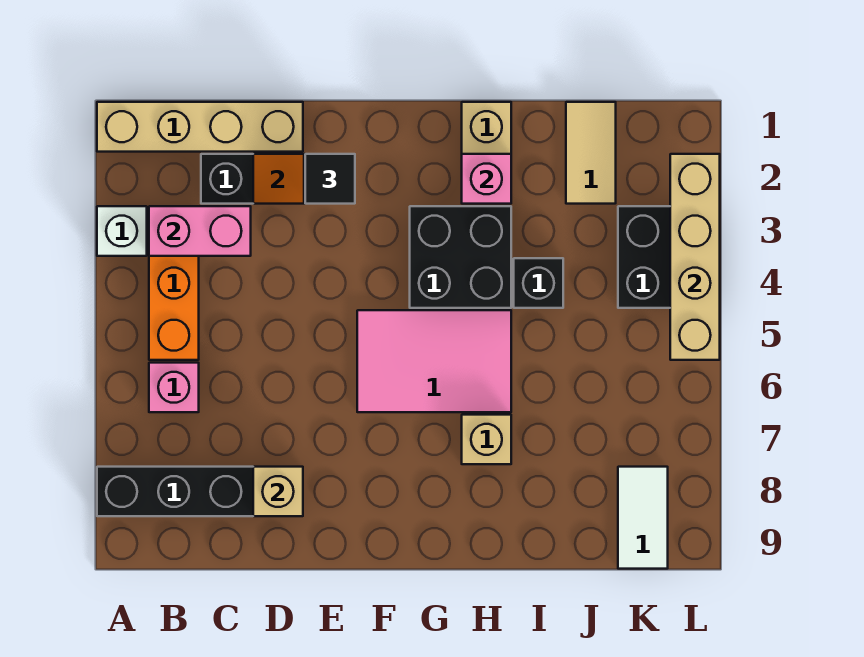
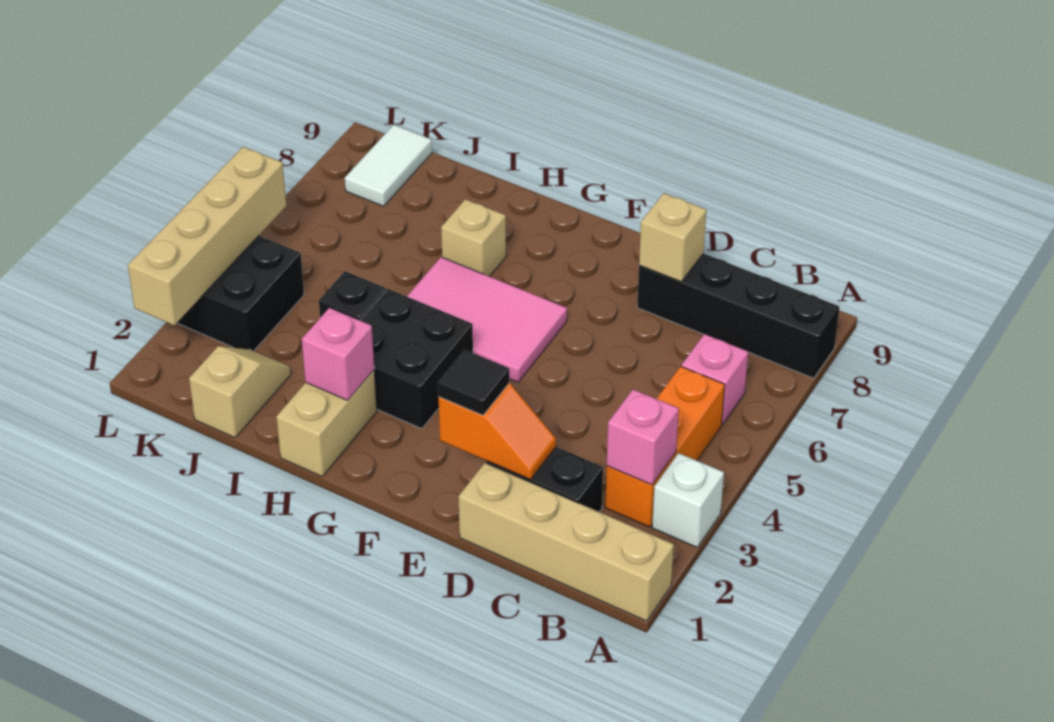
pink 1x2 brick [149,206,251,256] -> pink 1x1 brick [607,389,679,485]
tan 1x2 tile [566,102,616,204] -> tan 1x2 slope [189,346,291,438]

